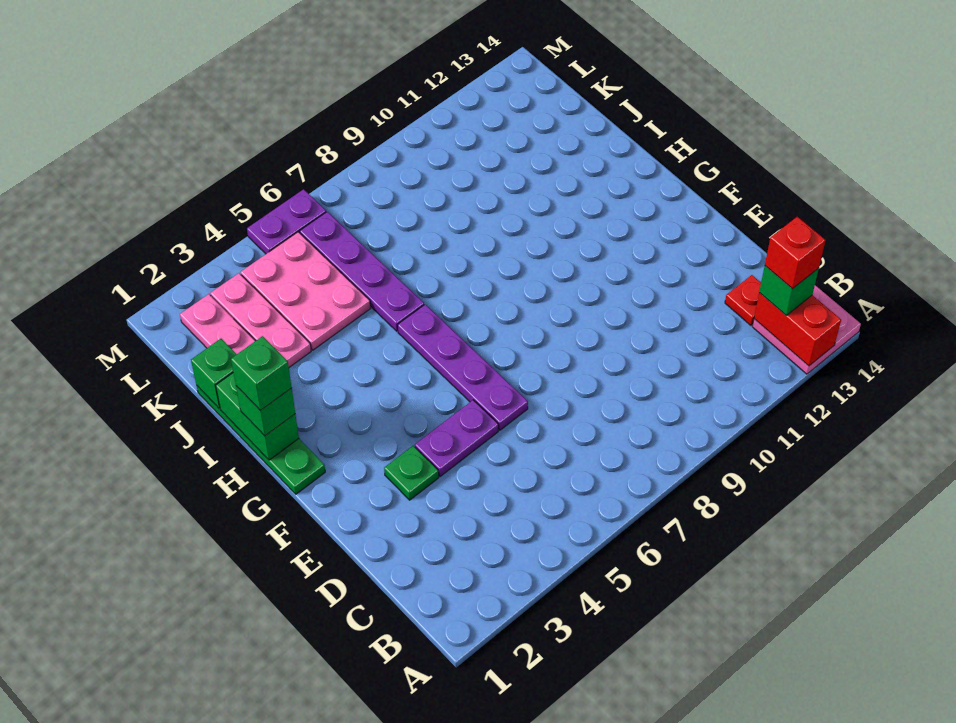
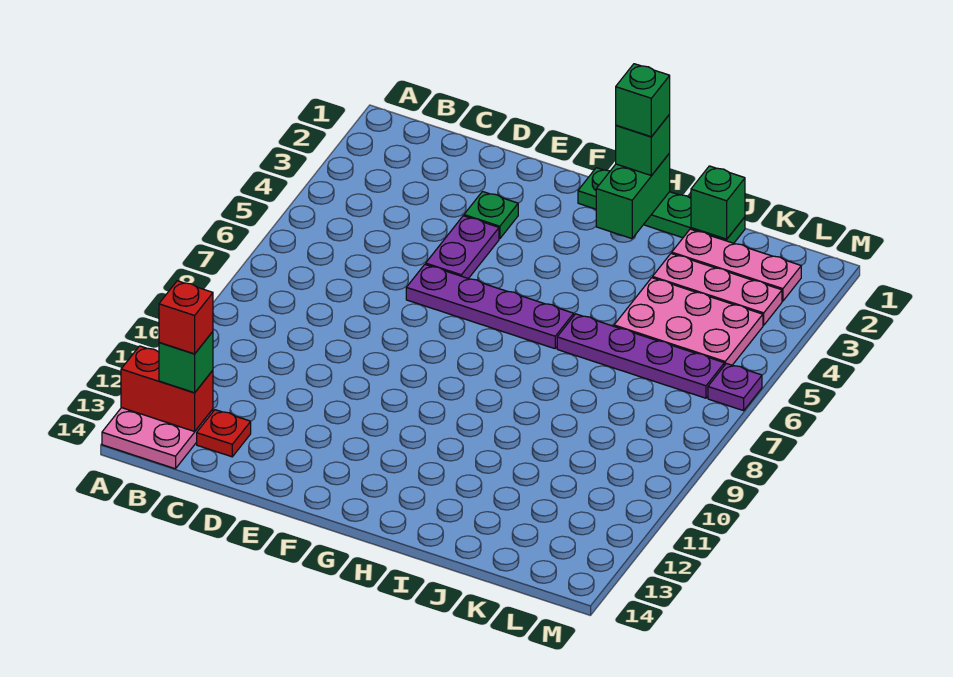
green 1x2 brick [216,373,299,460] -> green 1x2 brick turned to [596,153,670,239]
purple 1x2 plate [247,189,326,254] -> purple 1x1 plate [708,363,762,411]

